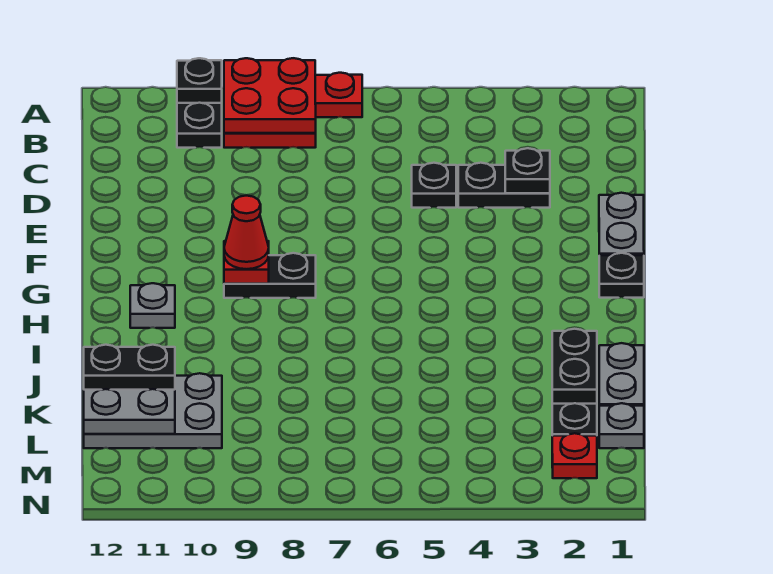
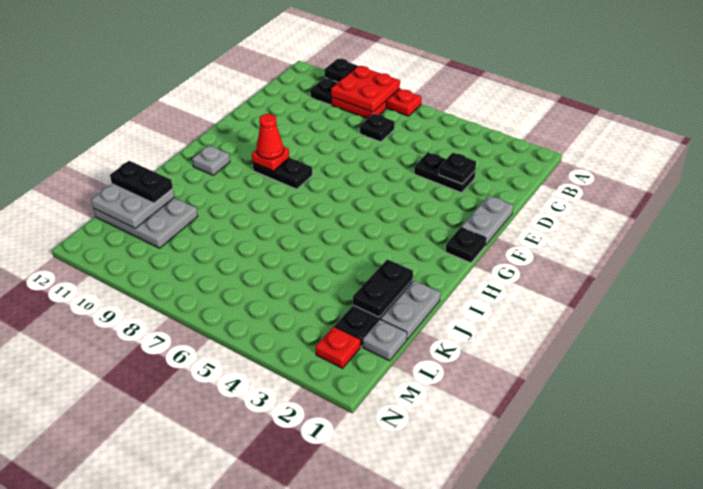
black 1x1 plate [412,163,456,208] -> black 1x1 plate moved to [360,114,395,142]

